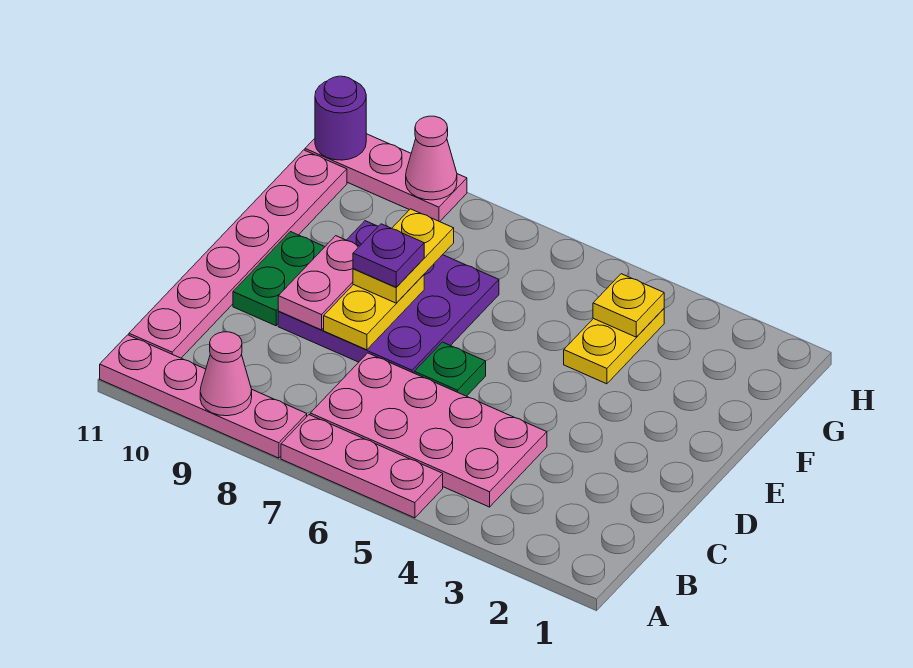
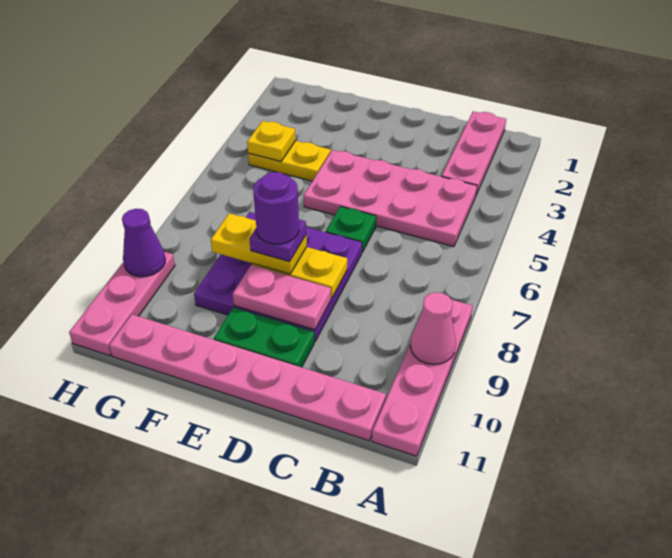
pink 1x3 plate [281,415,443,518] -> pink 1x3 plate moved to [442,111,506,195]
pink 2x4 plate [310,353,547,507] -> pink 2x4 plate turned to [304,150,477,247]
pink 1x1 cone [406,116,457,200] -> purple 1x1 cone [122,209,165,277]
purple 1x1 round brick [315,76,366,160] -> purple 1x1 round brick moved to [253,172,299,244]

